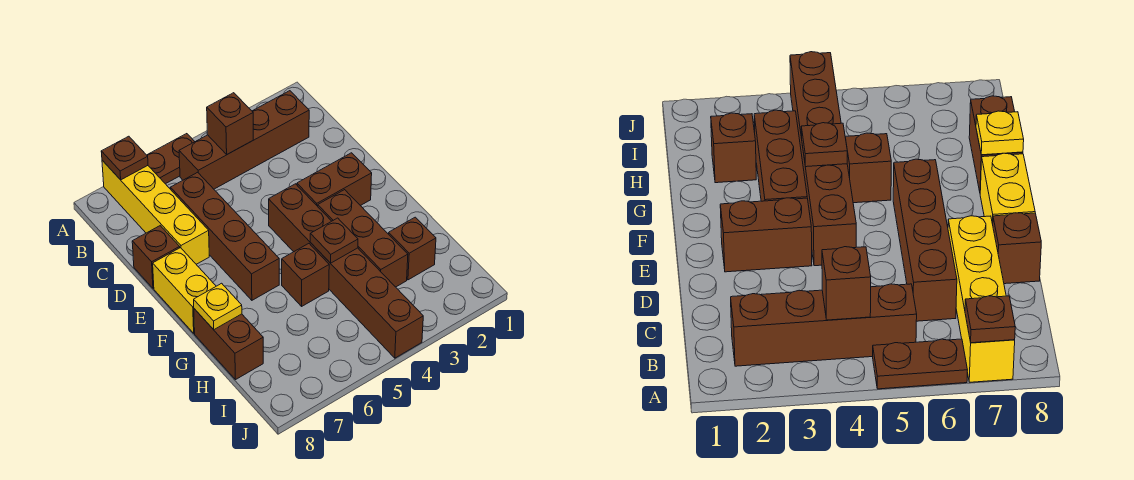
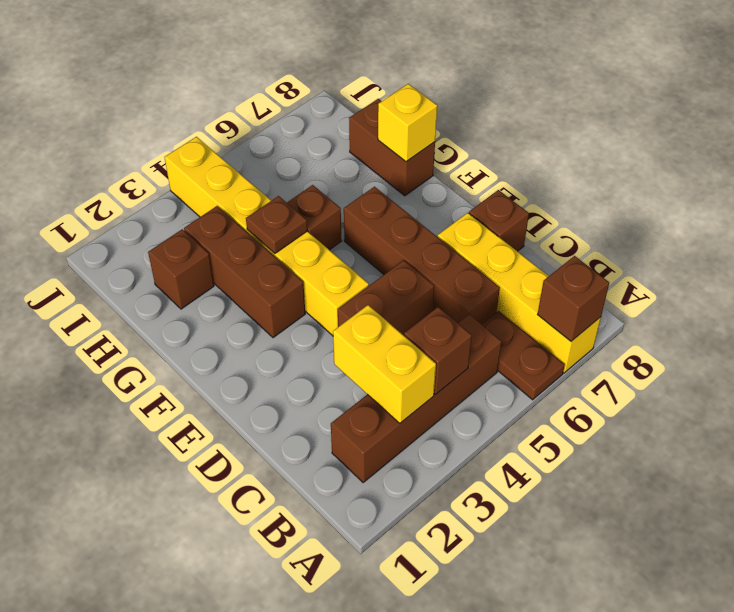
brown 1x2 plate [147,134,195,184] -> brown 1x2 plate turned to [481,311,565,400]
brown 1x1 plate [101,136,148,180] -> brown 1x1 brick [537,256,609,341]
brown 1x2 brick [297,153,372,206] -> brown 1x2 brick moved to [338,260,434,335]
brown 1x6 brick [269,184,423,358] -> yellow 1x6 brick [164,137,369,336]
yellow 1x2 brick [153,248,216,333] -> yellow 1x2 brick moved to [333,305,436,423]
yellow 1x1 plate [194,283,242,330] -> yellow 1x1 brick [378,84,437,162]

